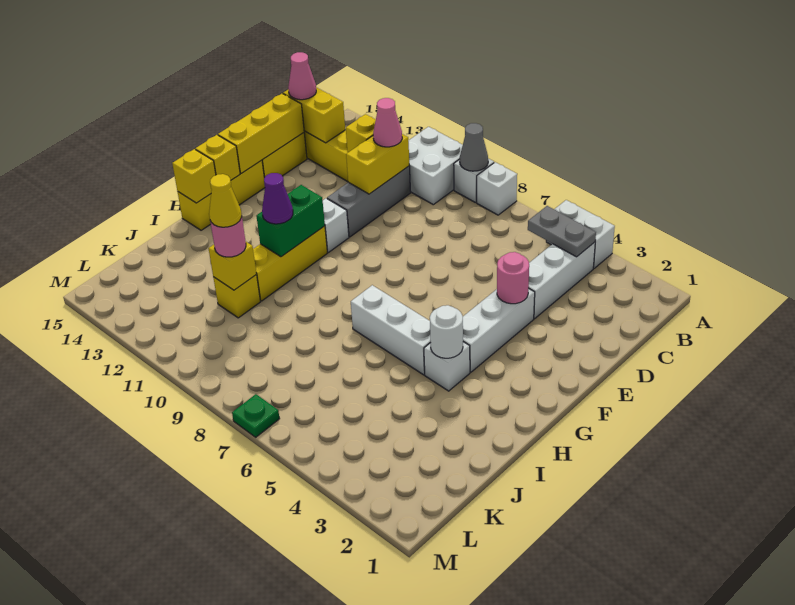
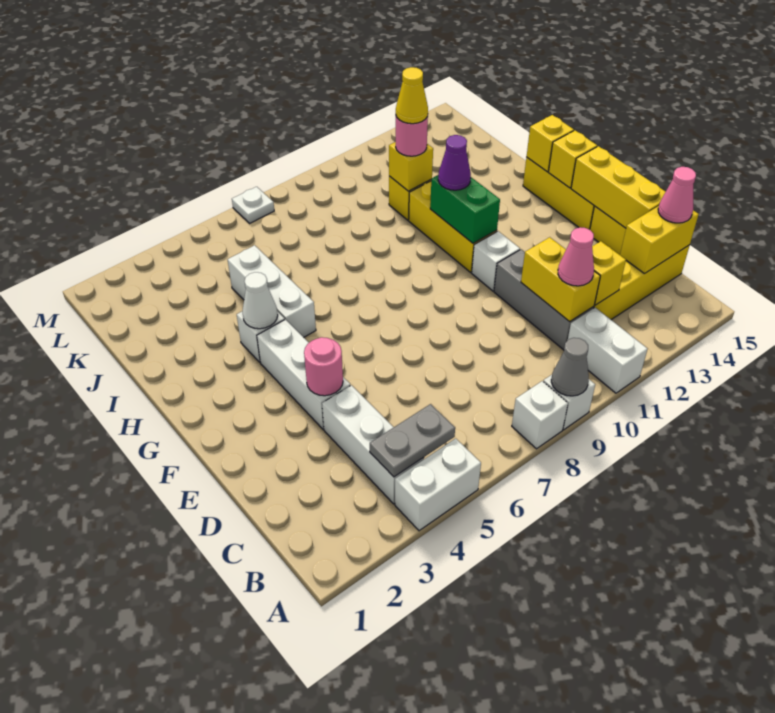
white 2x2 brick [408,127,463,205] -> white 1x2 brick [568,308,647,393]
white 1x1 round brick [430,305,463,358] -> white 1x1 cone [242,272,278,329]
white 1x3 brick [351,285,431,375] -> white 1x3 brick turned to [228,245,316,337]
green 1x1 plate [232,394,280,437] -> white 1x1 plate [232,187,274,223]

